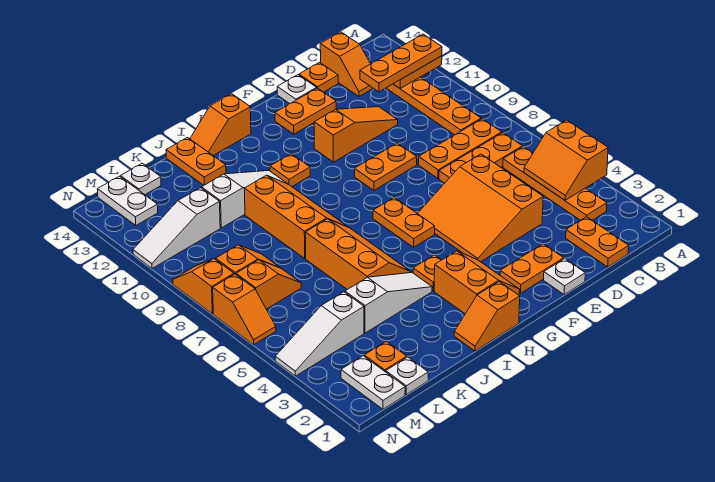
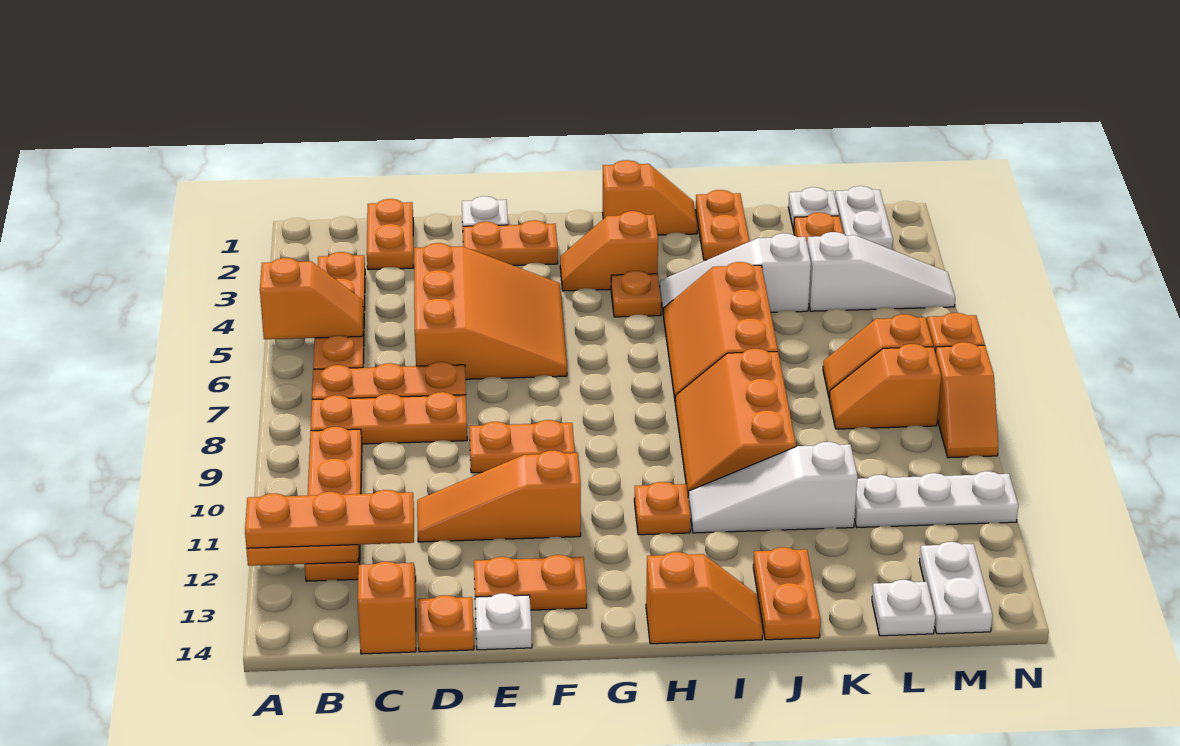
orange 2x2 slope [524,120,608,200] -> orange 1x2 slope [260,258,363,339]
orange 2x2 slope [434,251,520,314] -> orange 1x2 slope [560,211,658,291]
orange 1x2 plate [373,198,435,247] -> orange 1x2 plate moved to [696,190,749,260]
white 1x3 slope [133,188,220,269] -> white 1x3 plate [854,471,1018,527]

